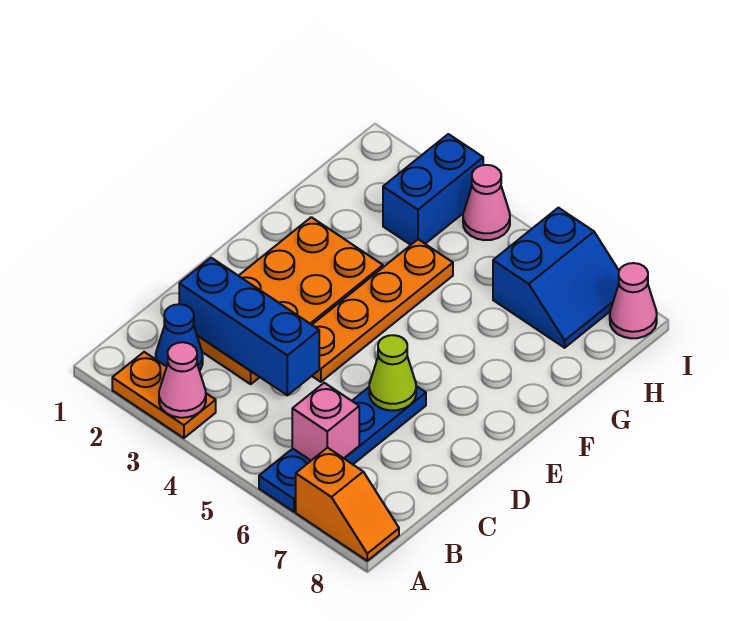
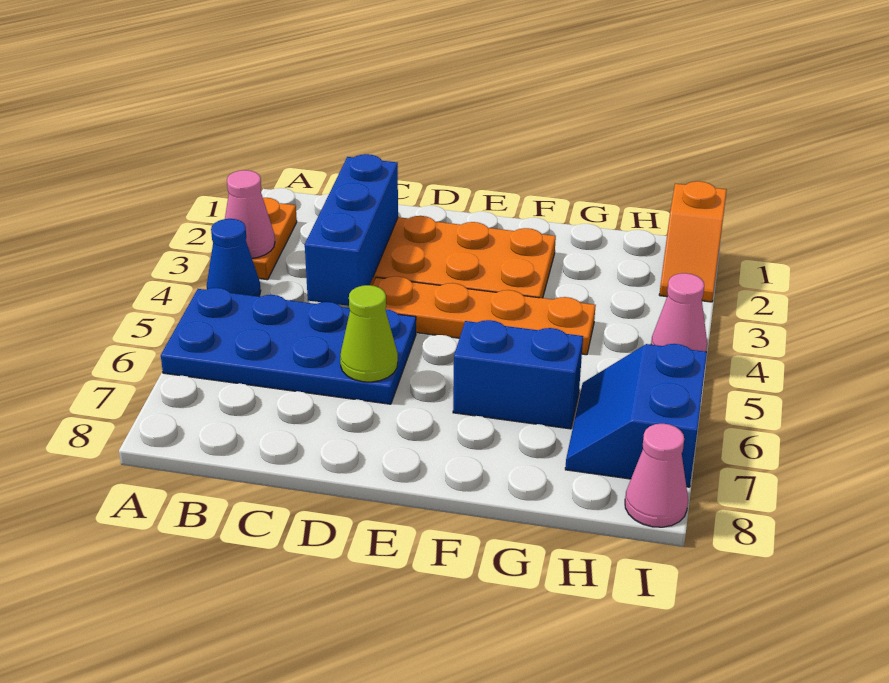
blue 1x4 plate [259,386,426,512] -> blue 2x4 plate [161,288,416,404]
orange 1x2 slope [296,448,399,561] -> orange 1x2 slope moved to [659,181,727,302]
blue 1x1 cone [156,304,203,371] -> blue 1x1 cone moved to [207,219,261,297]
pink 1x1 brick [292,383,359,461] -> none
blue 1x2 brick [383,134,483,245] -> blue 1x2 brick moved to [453,320,583,429]
blue 2x2 slope [493,208,619,348] -> blue 2x2 slope turned to [565,344,707,487]

